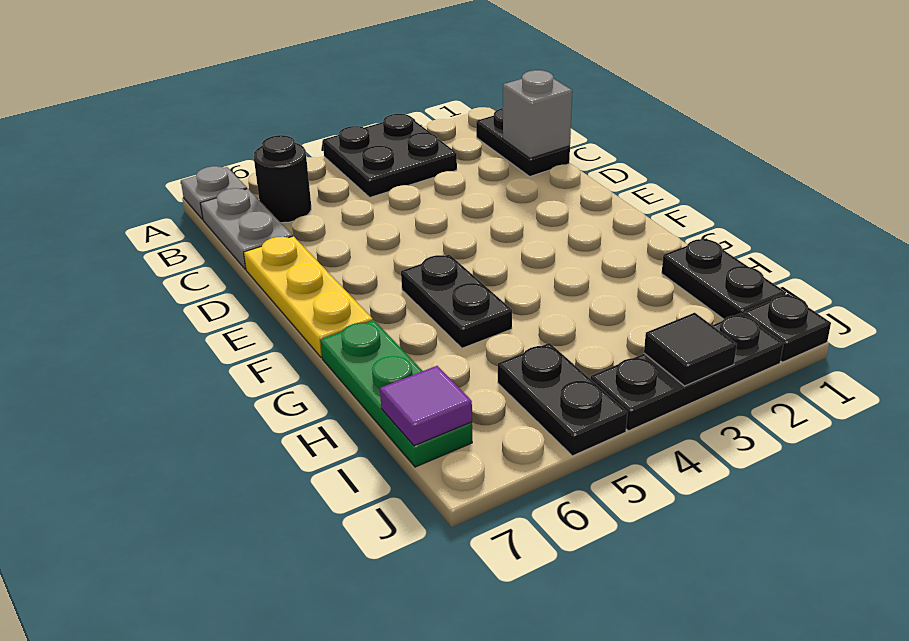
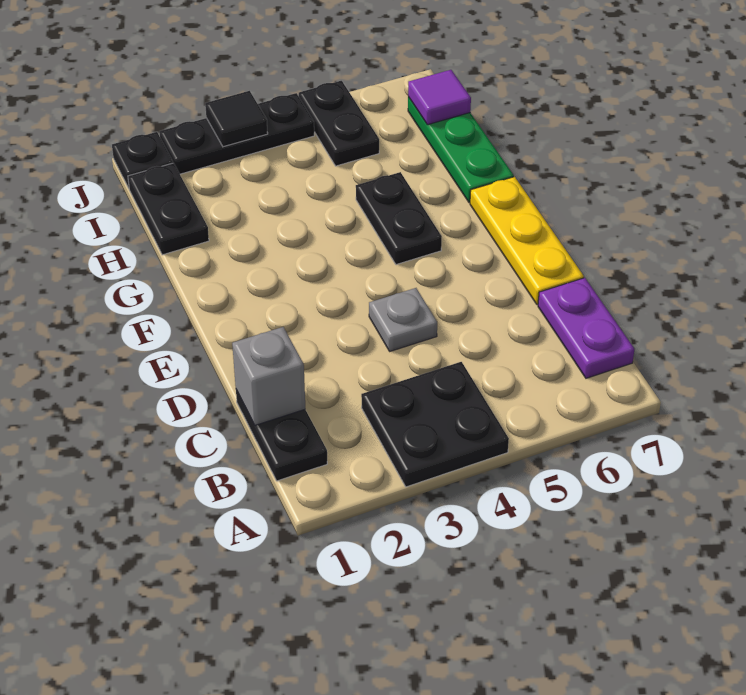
grey 1x1 plate [181,166,247,219] -> grey 1x1 plate moved to [369,288,437,351]
black 1x1 round brick [254,135,311,223] -> none
grey 1x2 plate [200,188,292,269] -> purple 1x2 plate [538,278,634,378]

